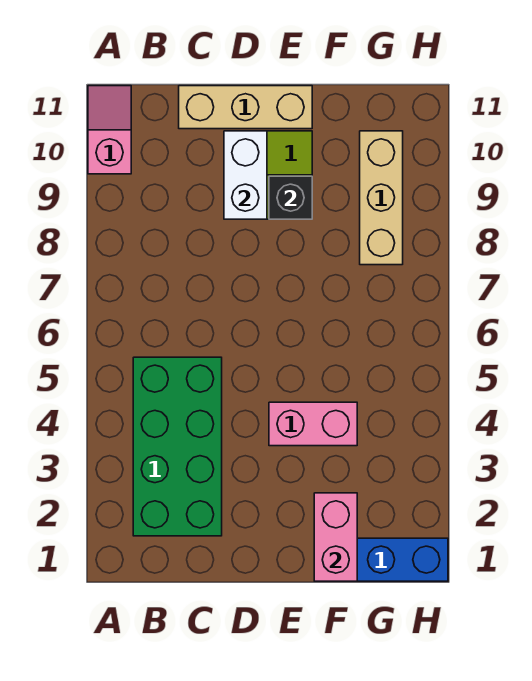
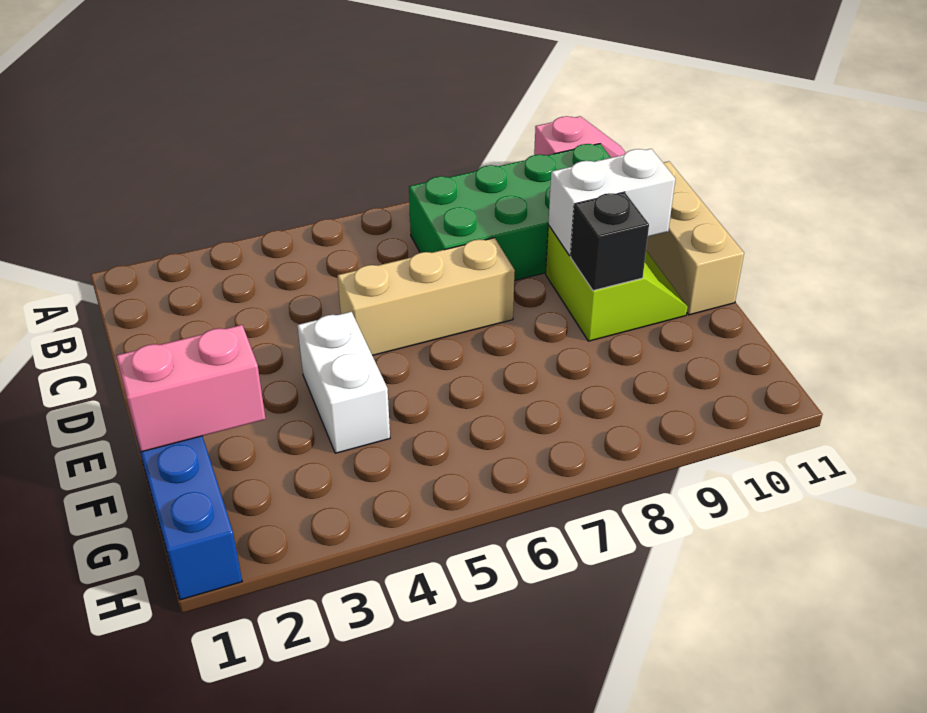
green 2x4 brick [133,357,222,536] -> green 2x4 brick moved to [409,144,611,281]
pink 1x2 brick [269,402,357,446] -> white 1x2 brick [297,312,390,453]
tan 1x3 brick [360,131,403,265] -> tan 1x3 brick moved to [337,238,515,355]

